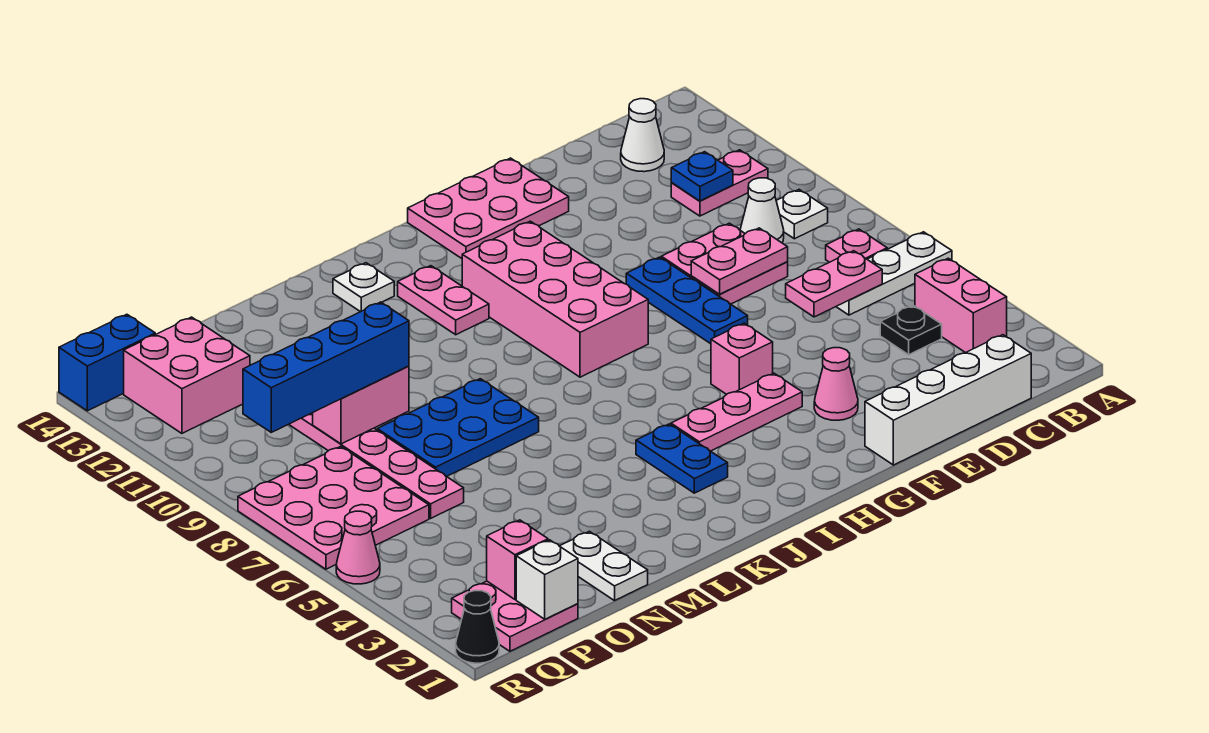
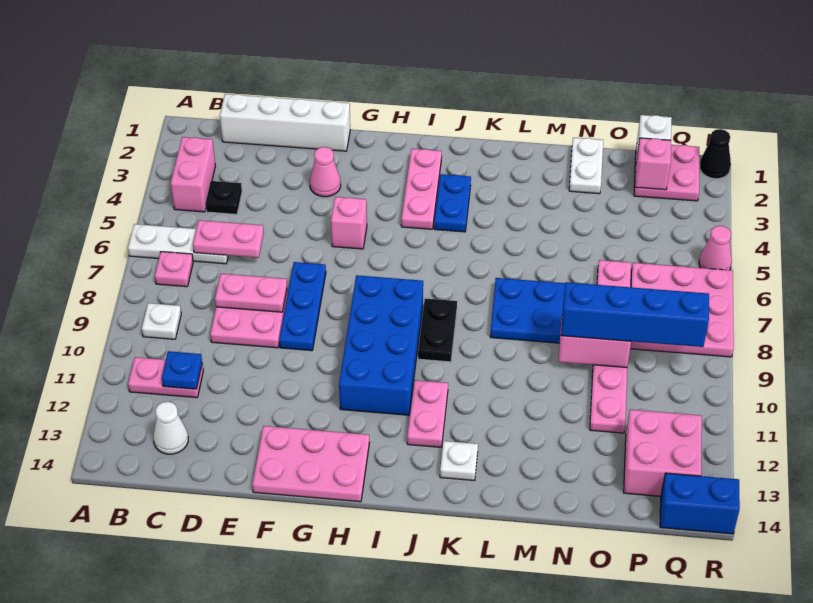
white 1x1 cone [740,178,784,243] -> none
pink 1x3 plate [671,373,802,451] -> pink 1x3 plate turned to [401,149,442,229]
pink 2x4 brick [462,221,648,377] -> blue 2x4 brick [339,275,423,415]
none -> black 1x2 plate [418,298,457,362]

